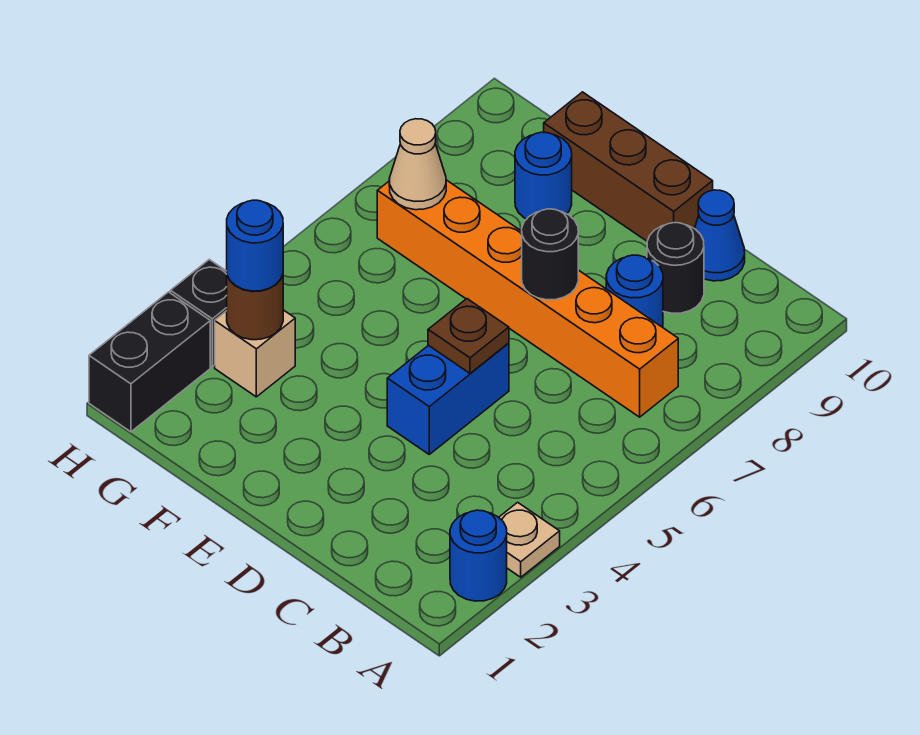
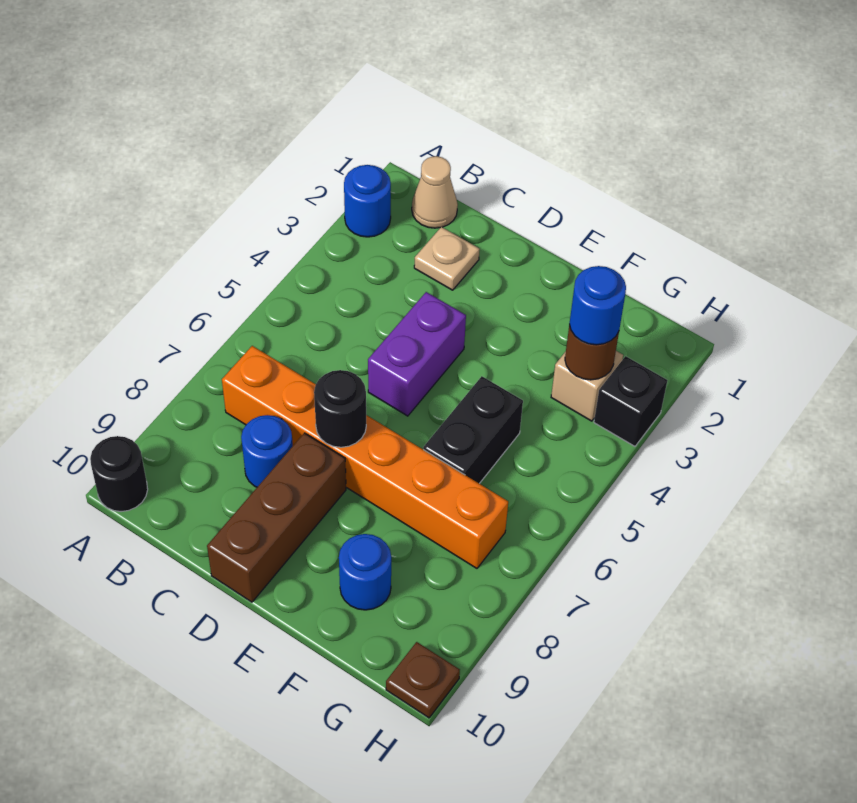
tan 1x1 plate [499,502,560,577] -> tan 1x1 plate moved to [414,227,480,290]
black 1x1 round brick [647,223,704,313] -> black 1x1 round brick moved to [90,436,148,512]
blue 1x1 cone [694,190,745,281] -> none
blue 1x2 brick [387,343,509,454] -> purple 1x2 brick [368,292,466,416]
brown 1x1 plate [428,299,509,373] -> brown 1x1 plate moved to [386,642,460,718]
brown 1x3 brick [544,92,713,241] -> brown 1x3 brick turned to [207,433,346,602]
tan 1x1 cone [389,119,446,210] -> tan 1x1 cone moved to [412,156,458,228]
black 1x2 brick [89,292,210,432] -> black 1x2 brick moved to [423,376,523,484]

